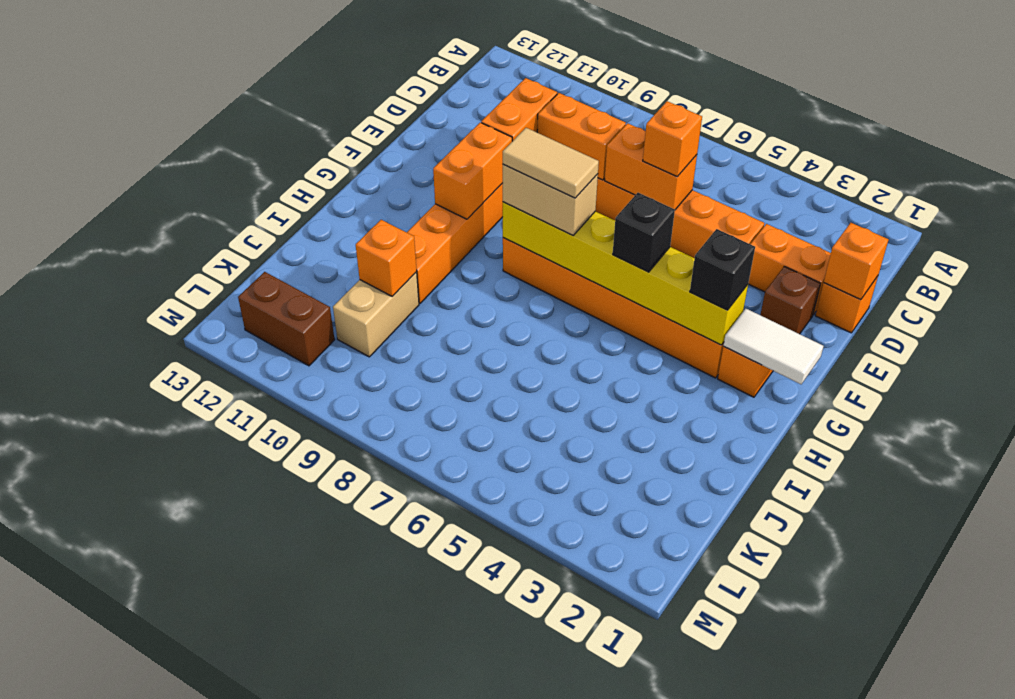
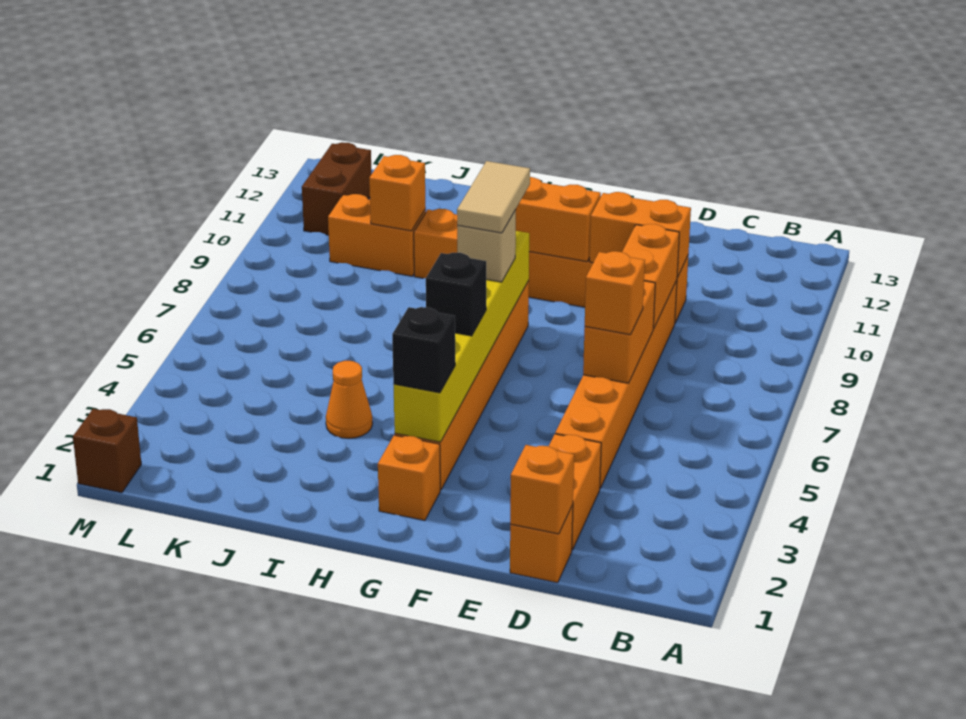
brown 1x1 brick [760,266,821,334] -> brown 1x1 brick moved to [73,409,141,493]
white 1x2 tile [723,309,823,384] -> none
tan 1x2 brick [503,165,598,235] -> tan 1x1 brick [457,210,516,282]
none -> orange 1x1 cone [326,361,373,438]
tan 1x2 brick [333,272,419,357] -> orange 1x2 brick [328,194,426,276]

